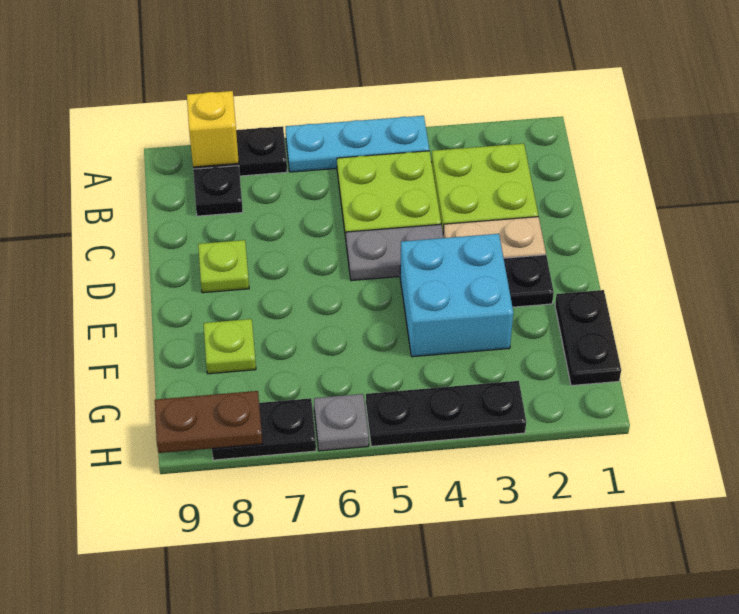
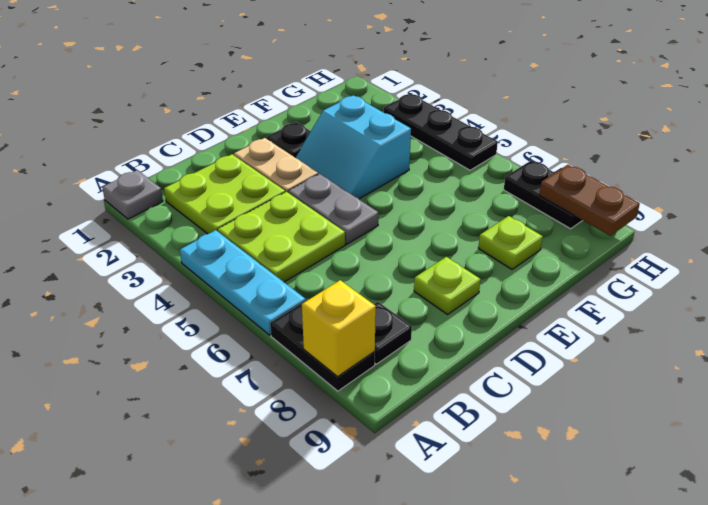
cyan 2x2 brick [400,234,513,357] -> cyan 2x2 slope [295,95,411,199]
black 1x2 plate [555,290,621,386] -> none
grey 1x1 plate [314,394,369,451] -> grey 1x1 plate moved to [102,170,163,219]

